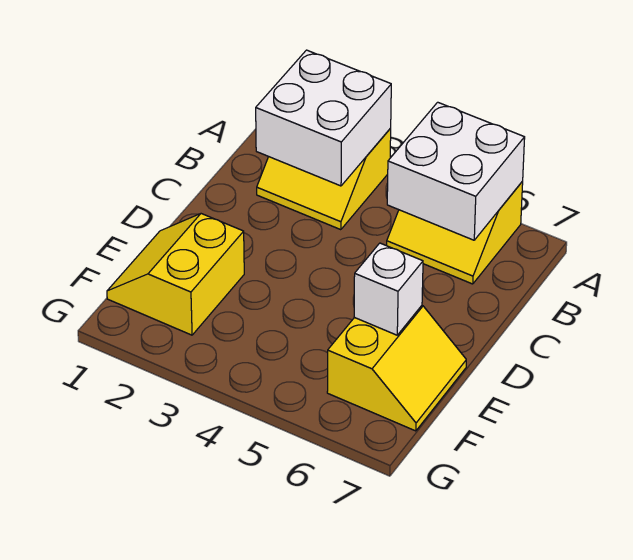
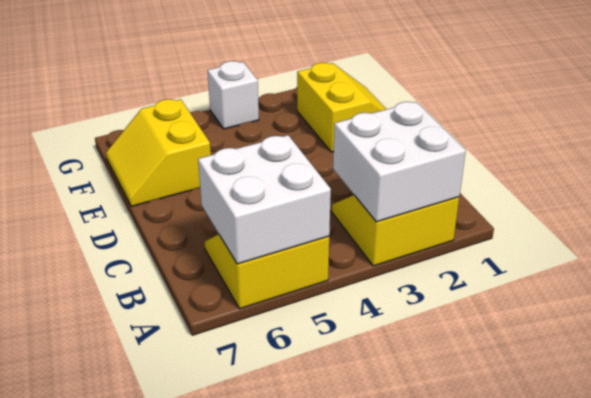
white 1x1 brick [354,243,423,335] -> white 1x1 brick moved to [208,61,259,129]

